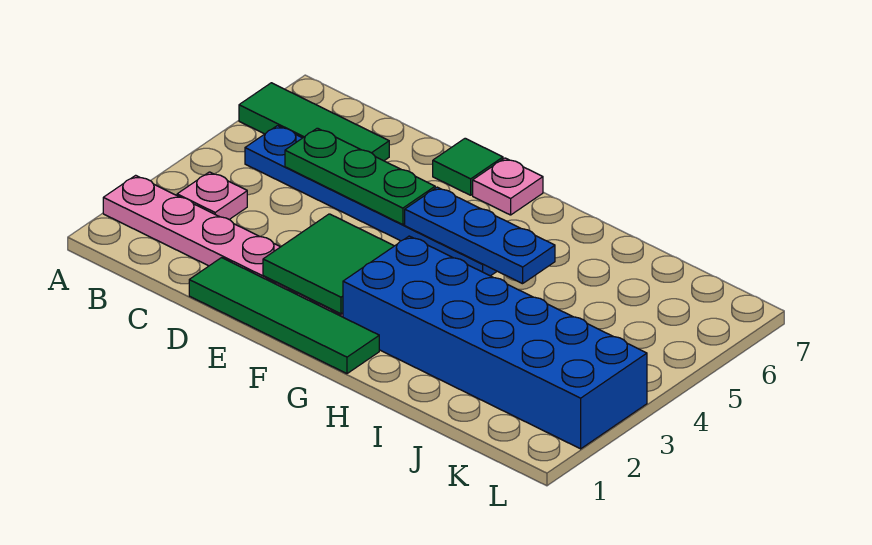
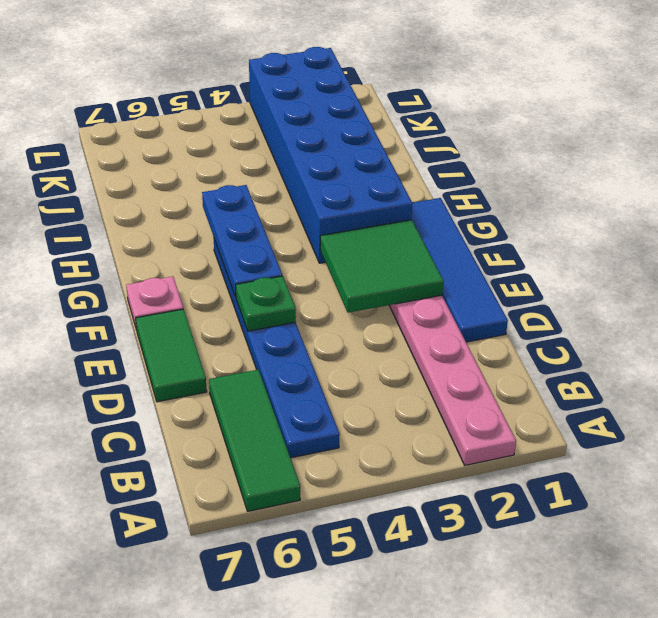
pink 1x1 plate [177,172,247,220] -> none
green 1x3 plate [285,128,435,225] -> green 1x1 plate [236,276,296,331]
green 1x4 tile [189,258,379,374] -> blue 1x4 tile [411,198,508,342]
green 1x1 tile [433,138,503,195] -> green 1x2 tile [136,309,207,402]

